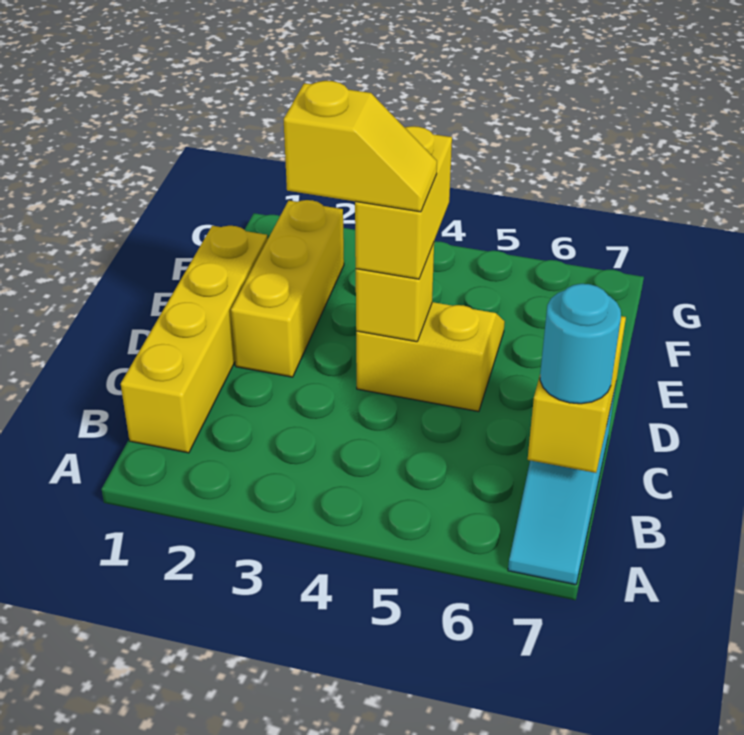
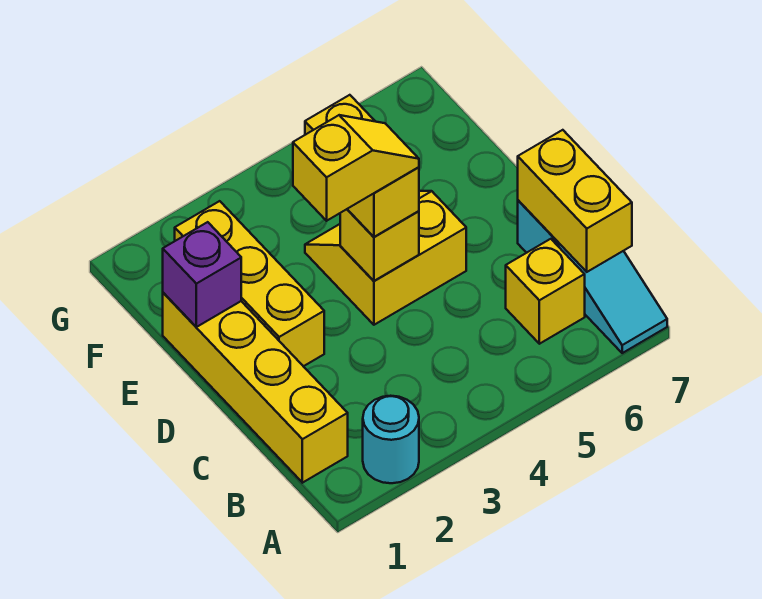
none -> yellow 1x1 brick [506,239,585,344]
cyan 1x1 round brick [540,284,621,404] -> cyan 1x1 round brick moved to [363,396,419,483]
none -> purple 1x1 brick [163,222,241,327]

